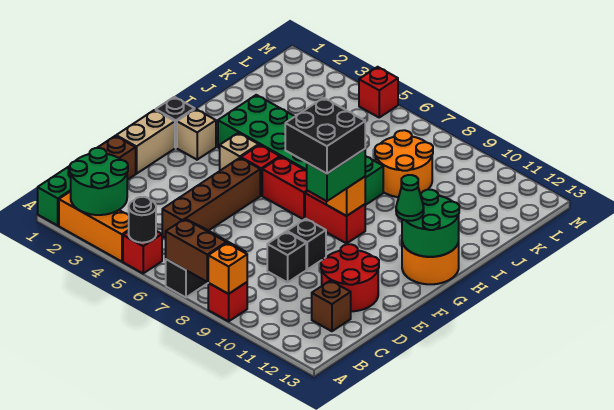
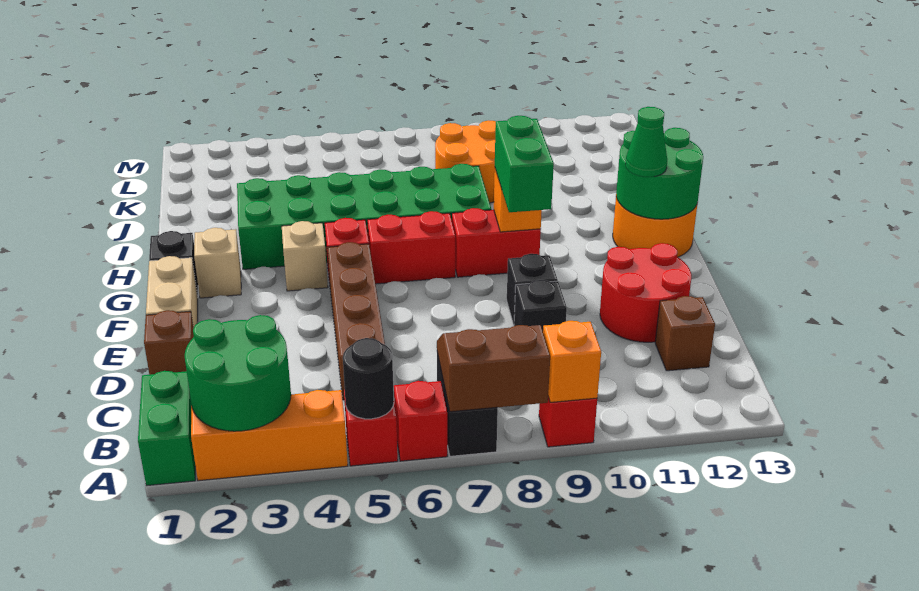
black 2x2 brick [285,98,365,174] -> none
red 1x1 brick [359,67,398,117] -> red 1x1 brick moved to [394,381,447,461]

